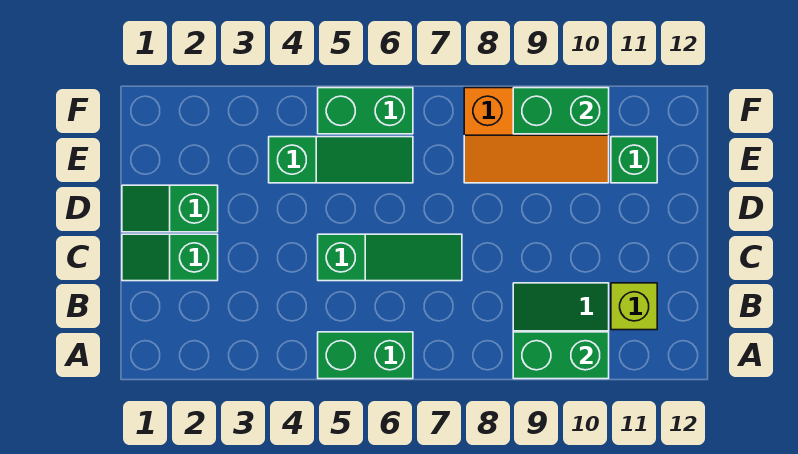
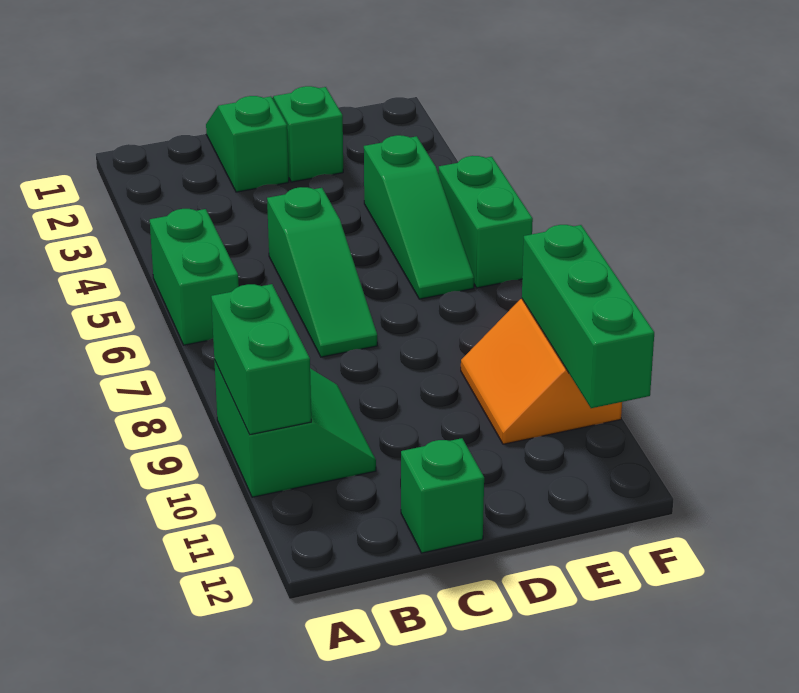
lime 1x1 brick [611,283,657,330] -> none
orange 2x3 slope [464,88,609,183] -> orange 2x2 slope [461,299,622,444]
green 1x1 brick [611,137,657,183] -> green 1x1 brick moved to [401,438,484,553]
green 1x2 brick [513,88,609,134] -> green 1x3 brick [522,225,654,408]

